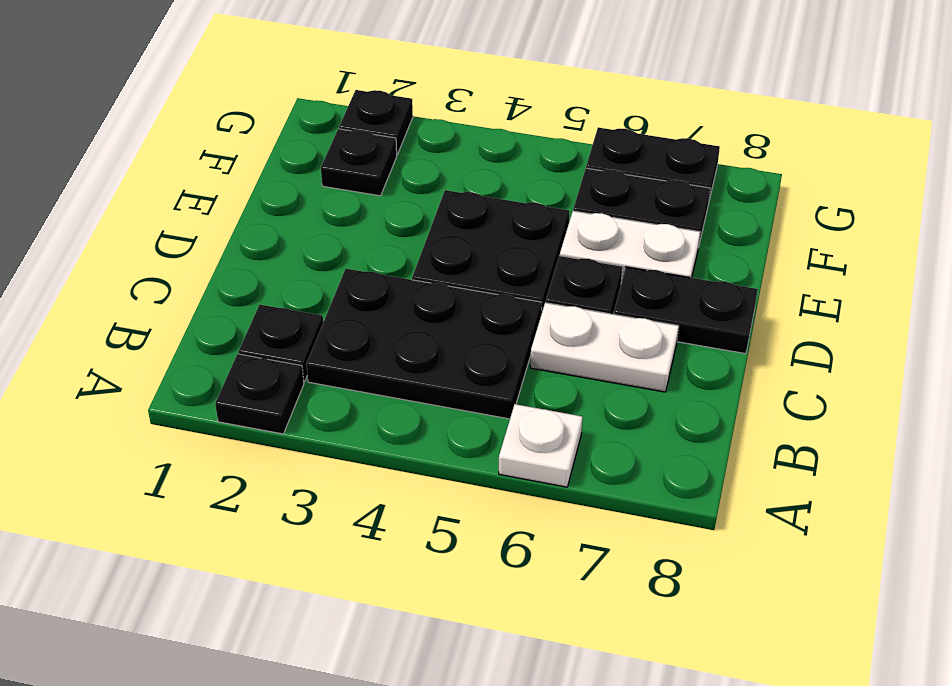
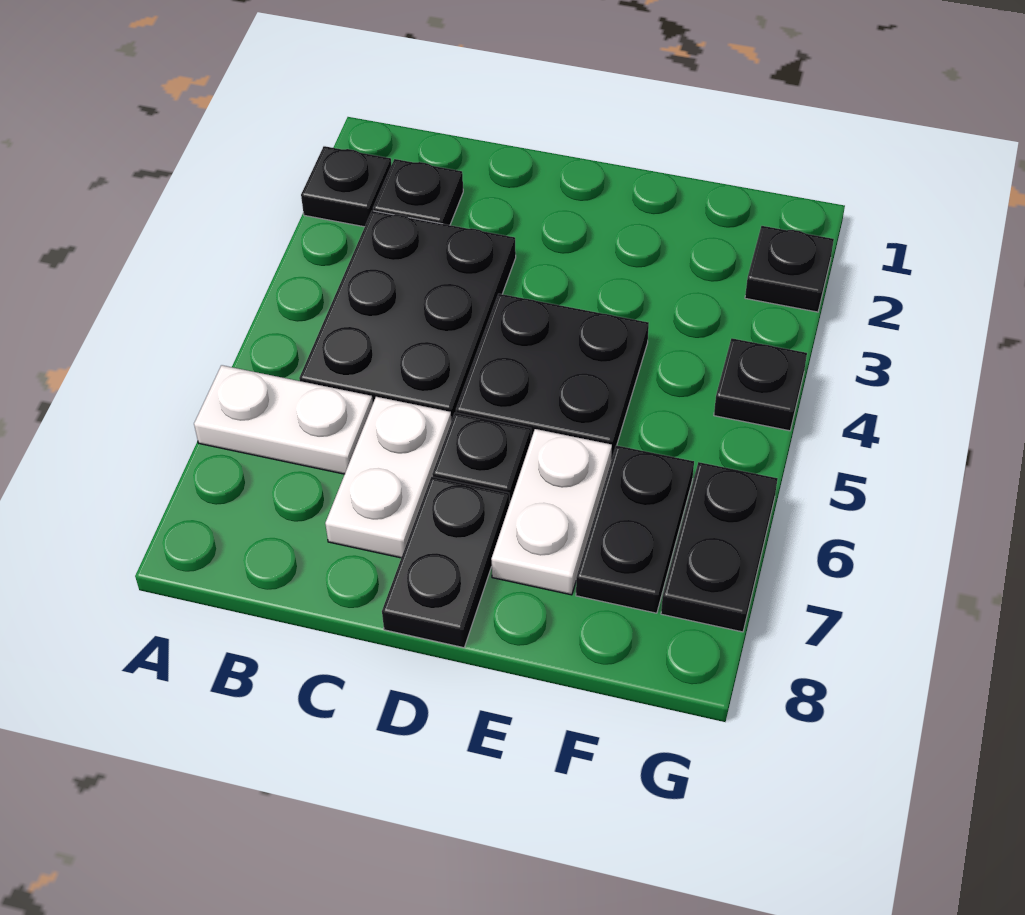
white 1x1 plate [499,404,582,487] -> white 1x2 plate [194,365,373,474]
black 1x1 plate [321,129,397,196] -> black 1x1 plate moved to [714,338,807,431]

